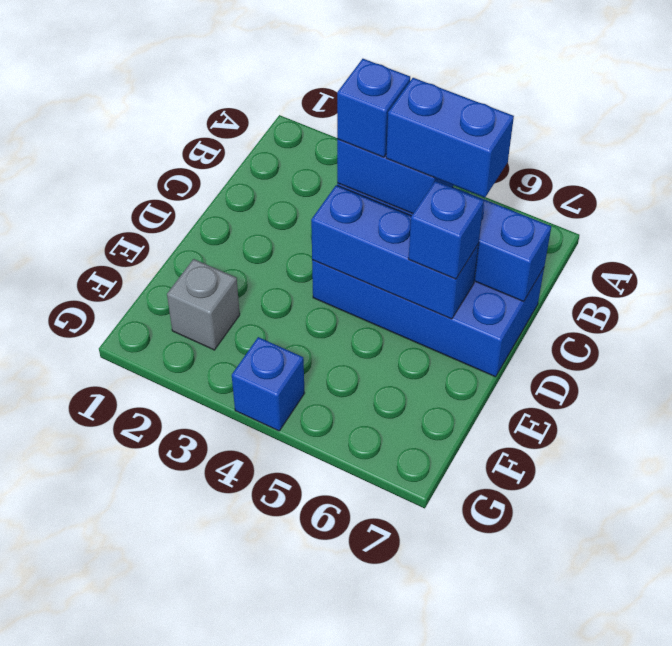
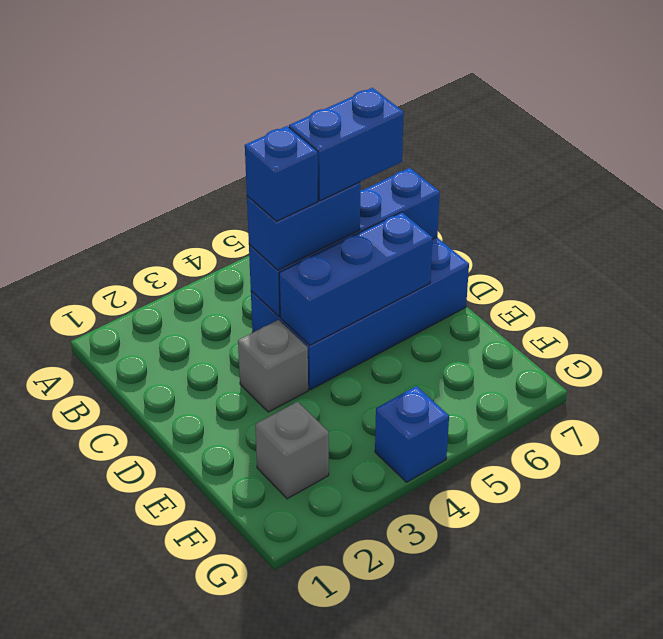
none -> grey 1x1 brick [238,320,308,412]
blue 1x1 brick [408,181,484,279] -> none

